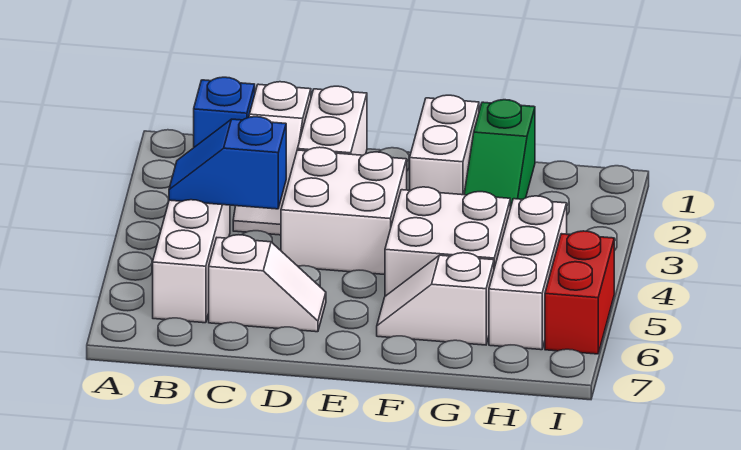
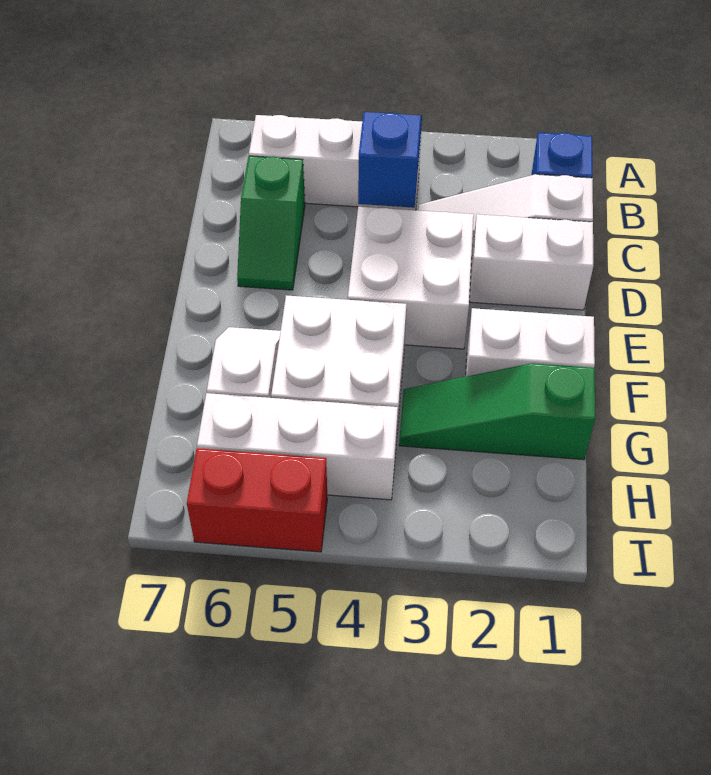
white 1x2 slope [209,235,326,332] -> green 1x2 slope [237,156,305,290]

